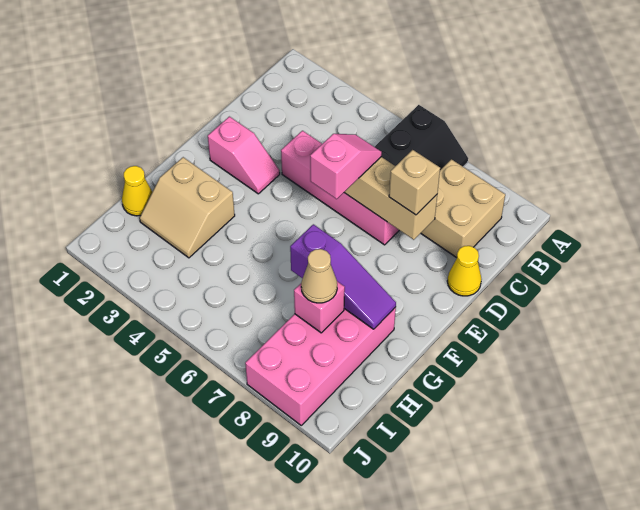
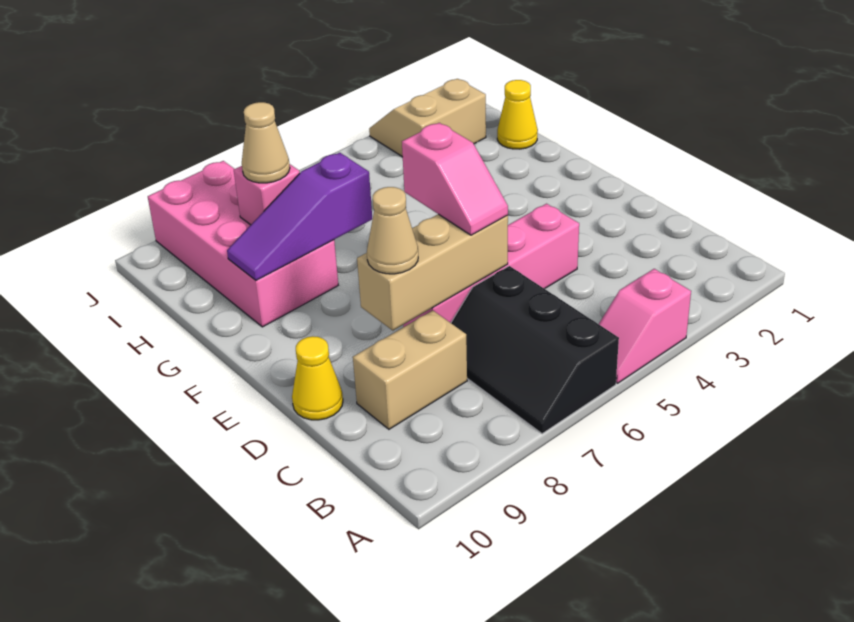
tan 2x2 brick [421,159,505,258] -> tan 1x2 brick [353,310,467,429]
tan 1x1 brick [389,150,440,215] -> tan 1x1 cone [367,187,418,274]
pink 1x2 slope [208,117,280,194] -> pink 1x2 slope moved to [599,269,691,383]
tan 2x2 slope [140,157,235,258] -> tan 2x2 slope moved to [369,79,486,157]

